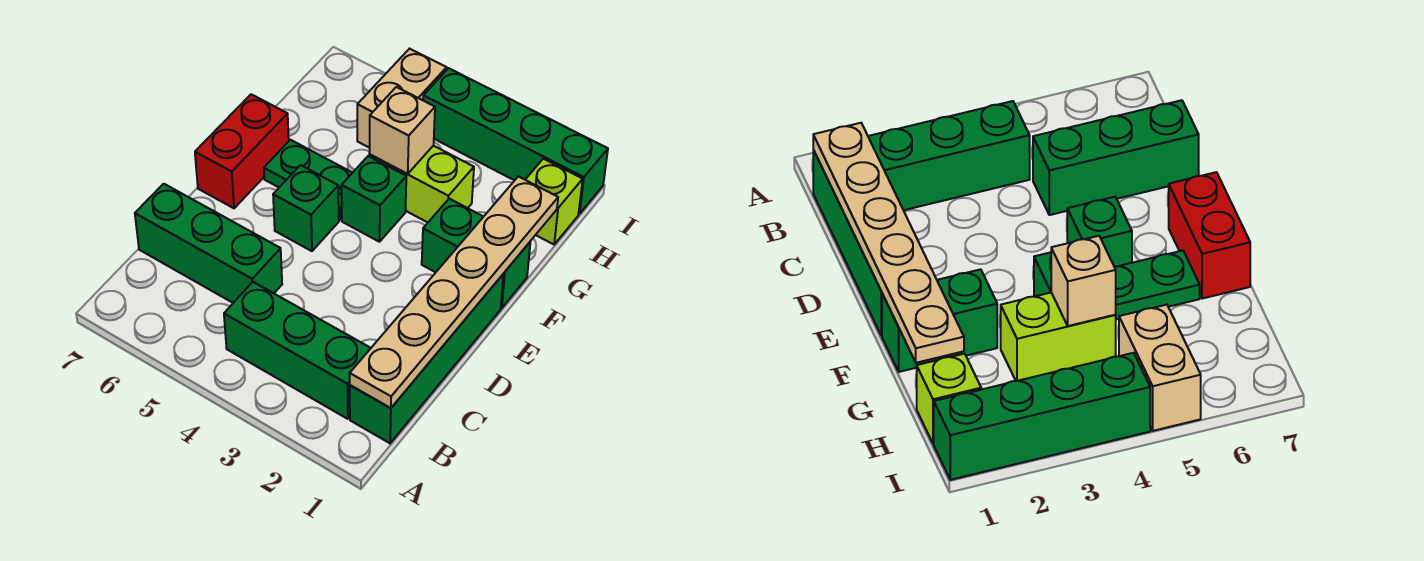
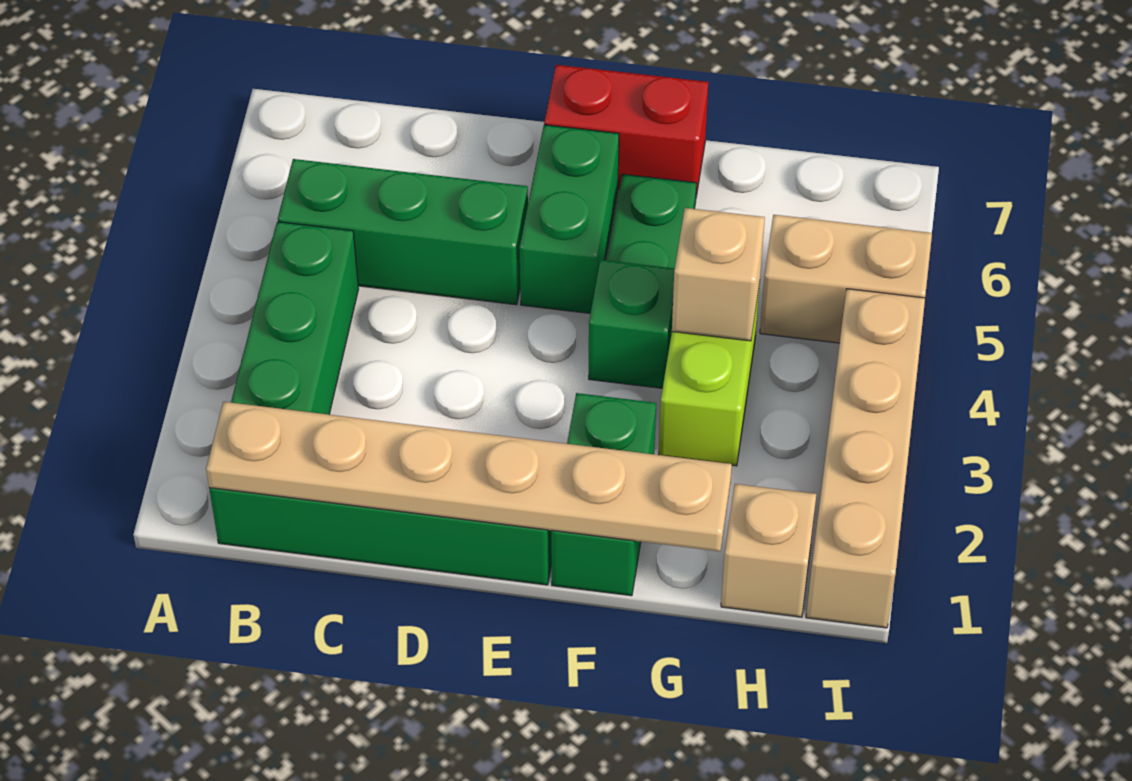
green 1x3 brick [135,184,282,303] -> green 1x3 brick turned to [278,159,528,305]
green 1x1 brick [273,165,339,251] -> green 1x2 brick [519,125,619,313]
lime 1x1 brick [525,159,583,244] -> tan 1x1 brick [721,484,816,617]
green 1x4 brick [423,68,608,214] -> tan 1x4 brick [806,289,925,628]

